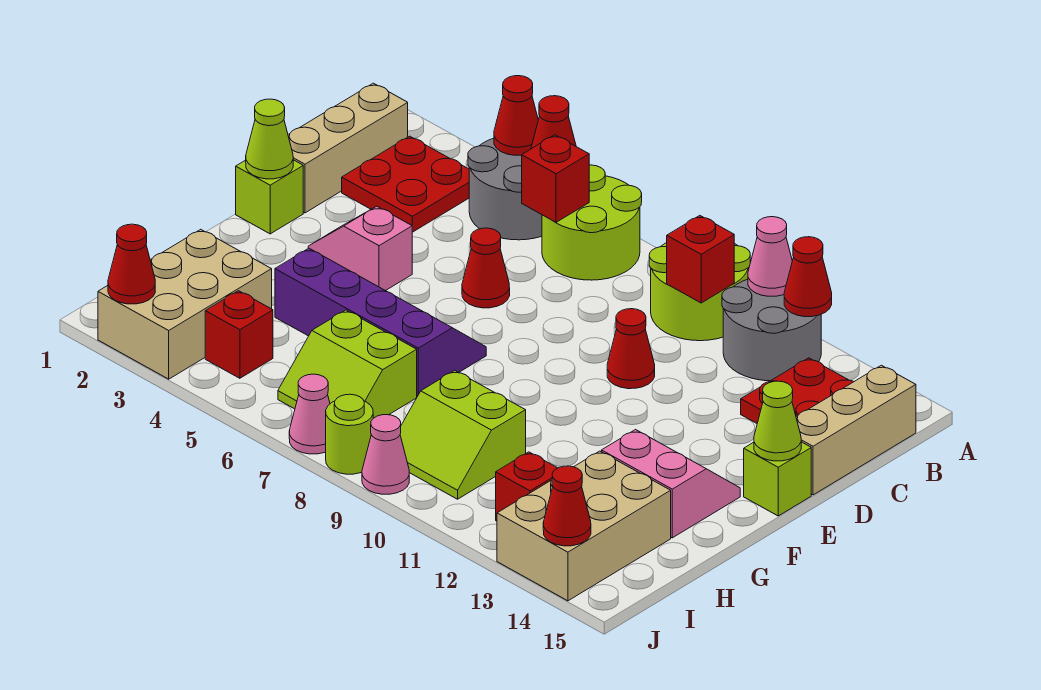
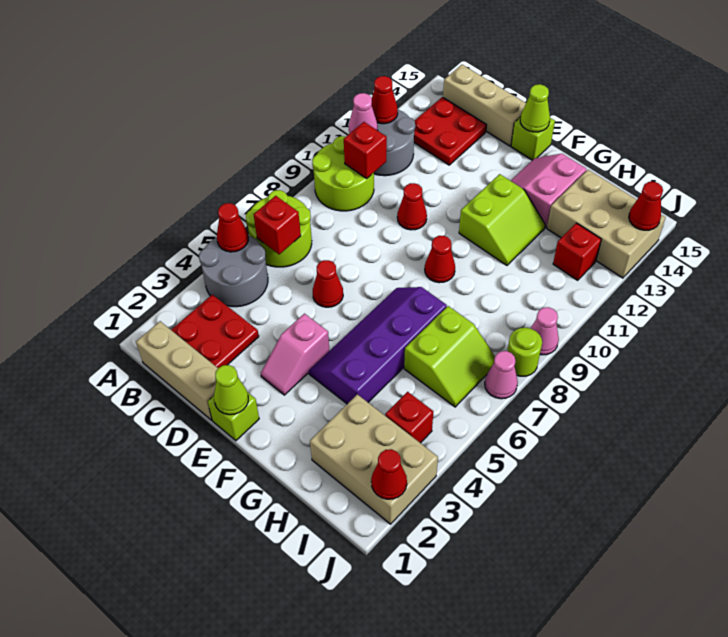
red 1x1 cone [494,76,538,155] -> red 1x1 cone moved to [425,236,455,283]
lime 2x2 slope [400,370,526,499] -> lime 2x2 slope moved to [459,174,545,265]

